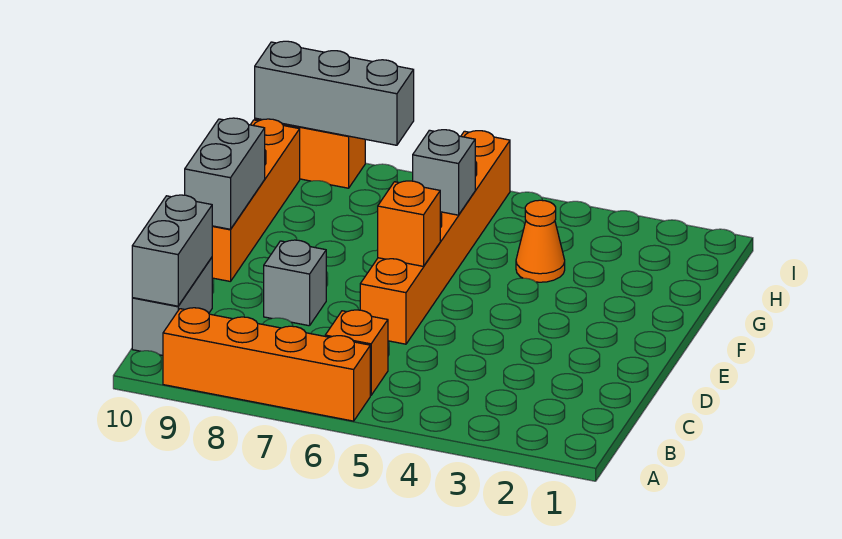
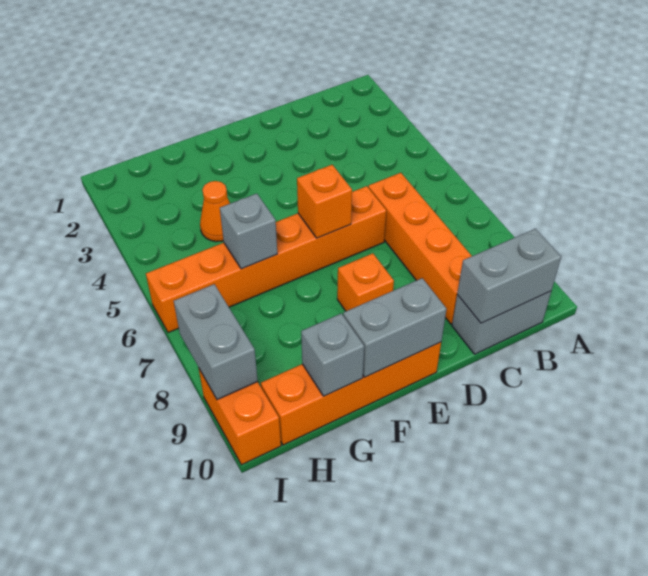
orange 1x4 brick [163,308,370,421] -> orange 1x4 brick moved to [368,173,471,324]
orange 1x1 brick [325,310,388,395] -> orange 1x1 brick moved to [337,253,394,311]
grey 1x1 brick [264,240,326,326] -> grey 1x1 brick moved to [301,313,364,396]
grey 1x3 brick [255,41,414,145] -> grey 1x2 brick [174,284,258,400]

